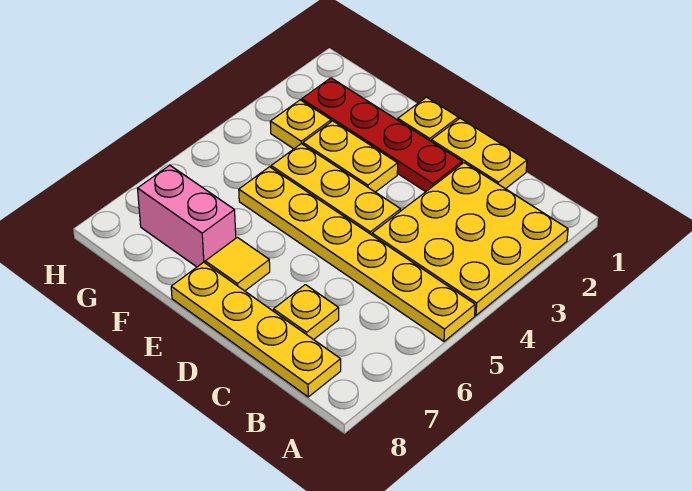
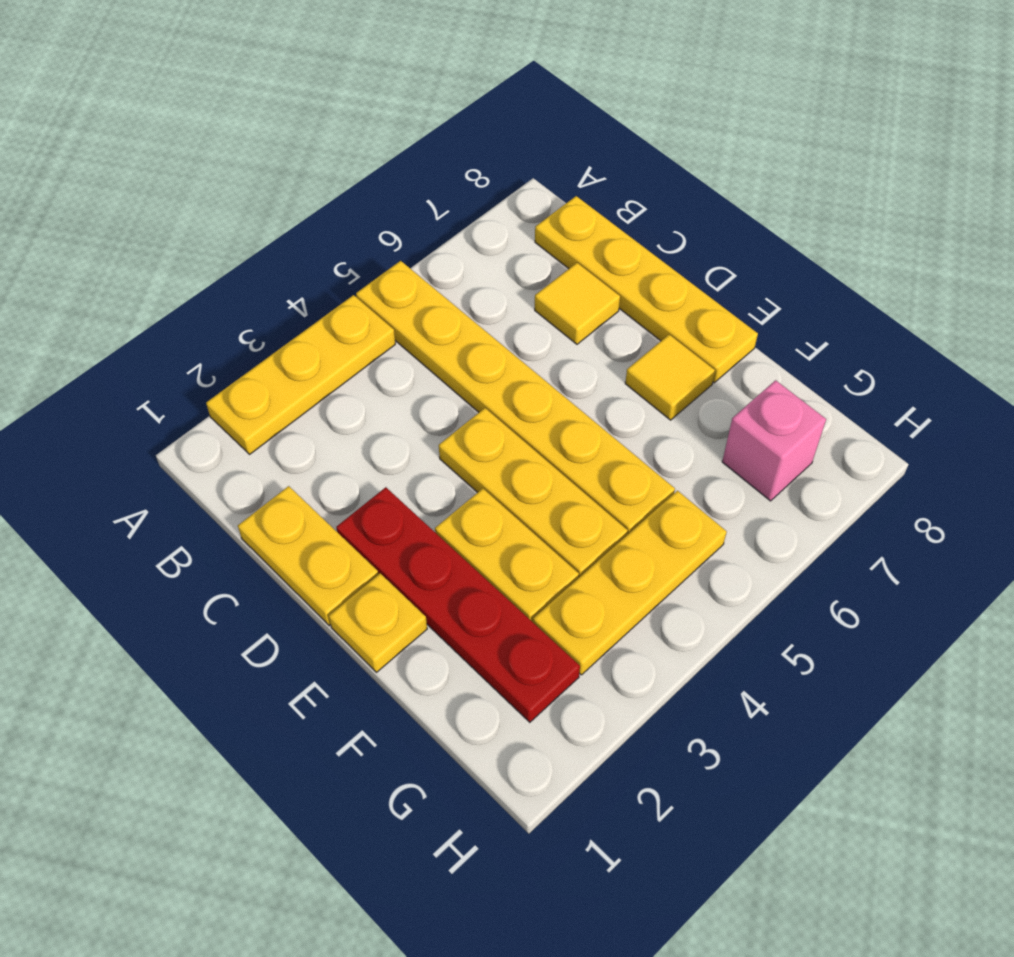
yellow 3x3 plate [372,163,568,315] -> yellow 1x3 plate [206,295,395,454]
yellow 1x1 plate [273,285,339,340] -> yellow 1x1 tile [535,263,620,344]
pink 1x2 brick [138,165,236,267] -> pink 1x1 brick [722,380,826,501]
yellow 1x1 plate [270,100,331,149] -> yellow 1x3 plate [533,491,727,675]

